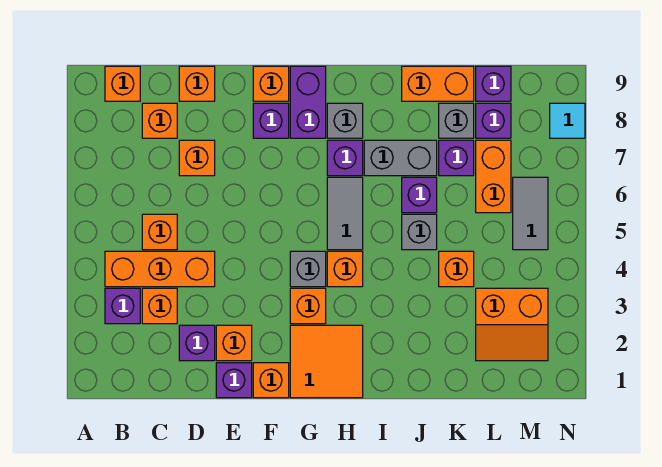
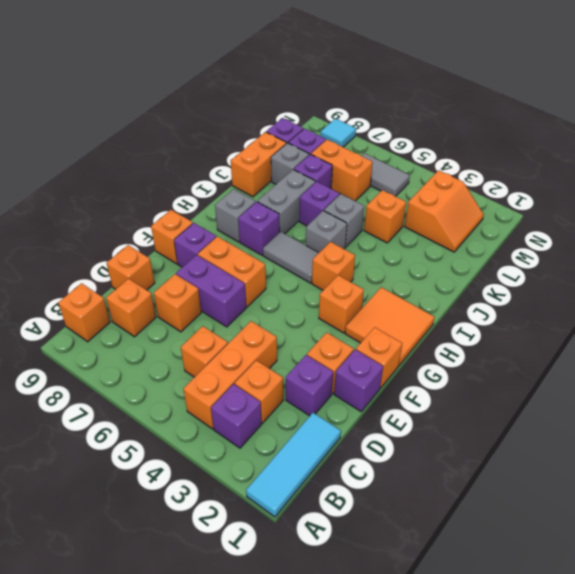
none -> cyan 1x3 tile [246,413,341,517]
none -> orange 1x2 brick [198,237,266,307]
grey 1x1 brick [290,251,326,287] -> grey 1x1 brick moved to [306,211,347,253]
purple 1x2 brick [290,66,326,138] -> purple 1x2 brick moved to [176,255,246,327]

